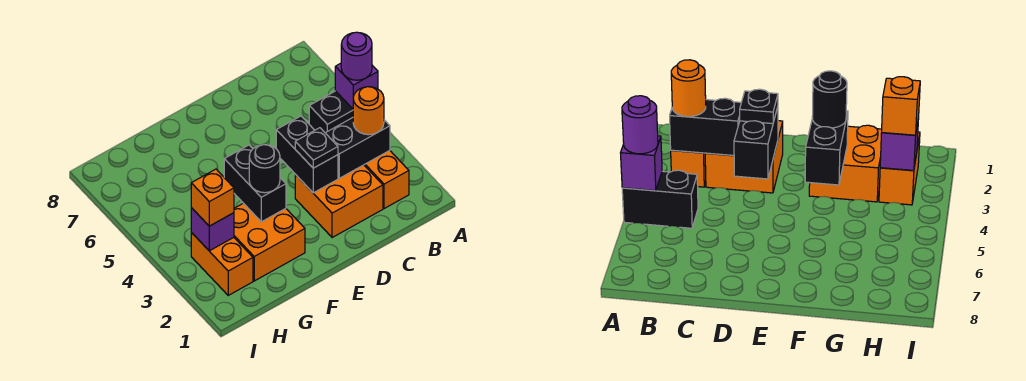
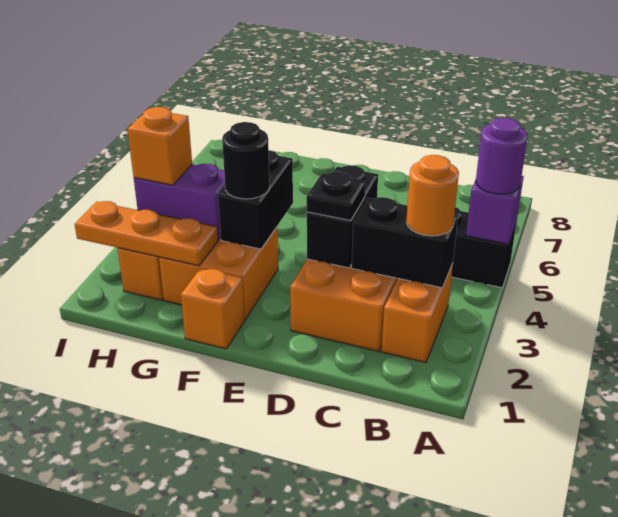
none -> orange 1x1 brick [181,268,244,349]
none -> orange 1x3 plate [75,201,218,266]
purple 1x1 brick [191,208,234,251] -> purple 1x2 brick [134,164,225,240]

